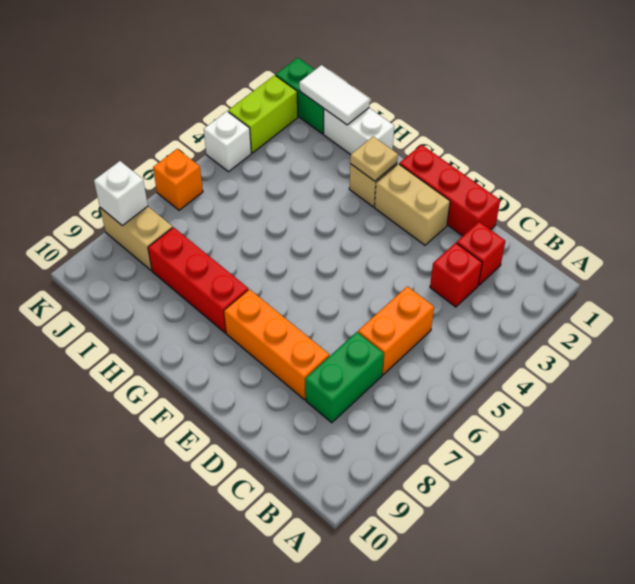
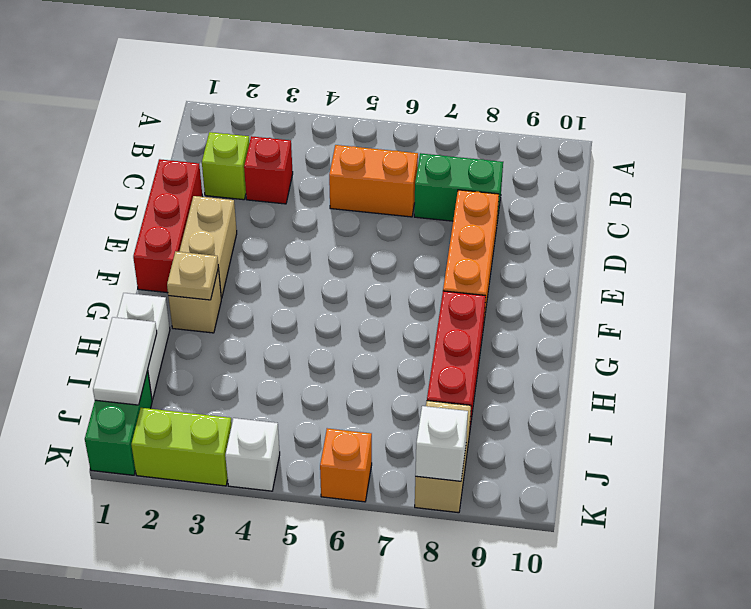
red 1x1 brick [457,222,505,285] -> lime 1x1 brick [202,132,249,200]

